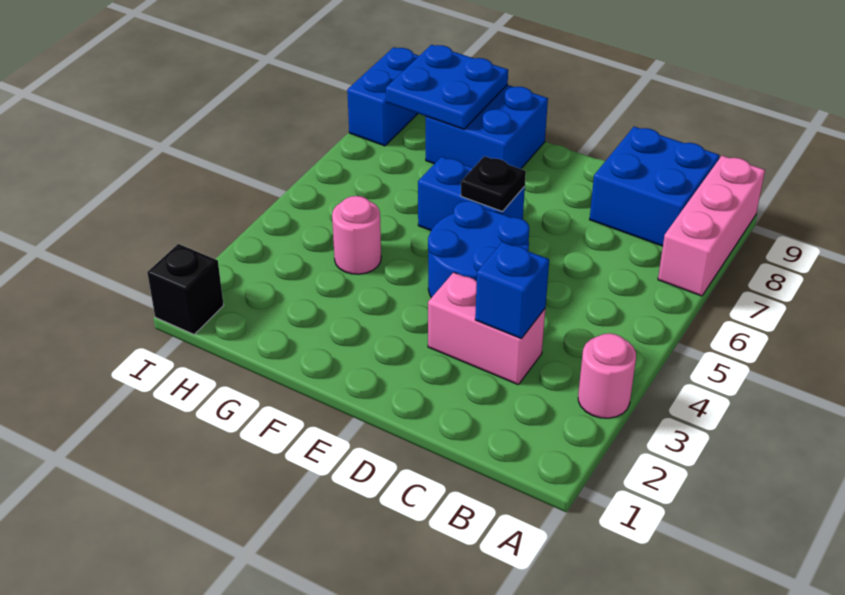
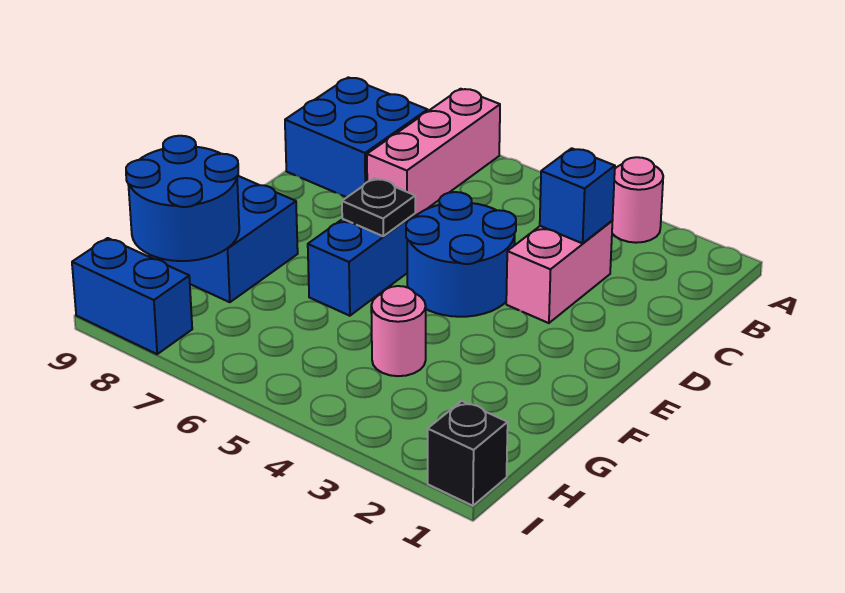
pink 1x3 brick [658,156,765,296] -> pink 1x3 brick turned to [367,89,500,216]
blue 2x2 plate [386,45,508,129] -> blue 2x2 round brick [126,136,239,261]

